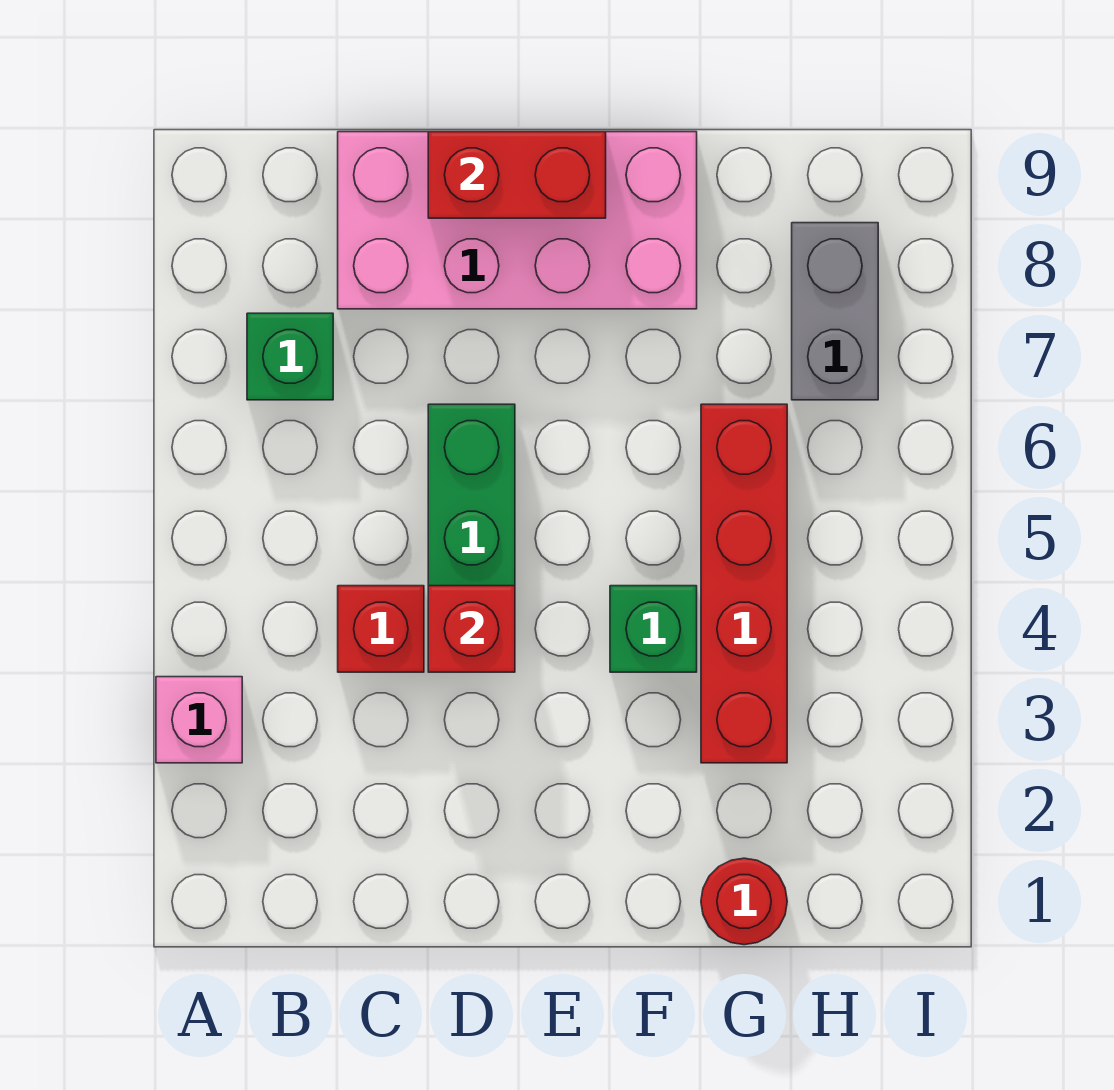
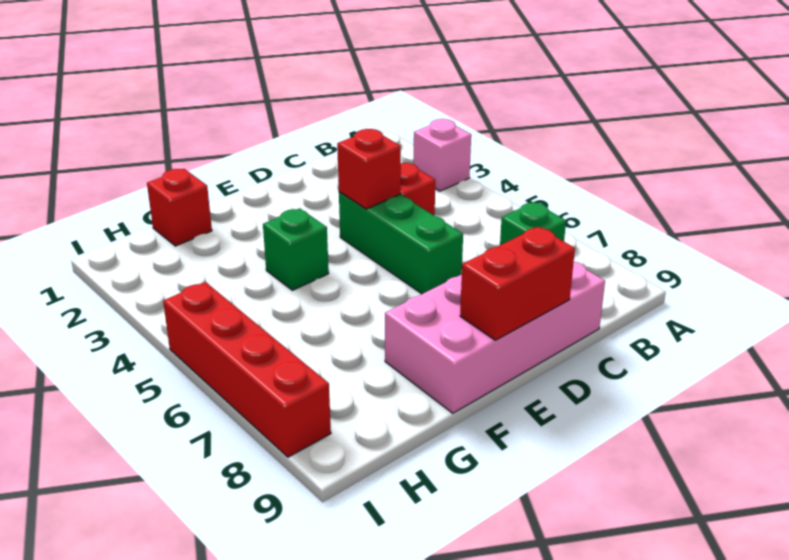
red 1x1 round brick [701,858,787,945] -> red 1x1 brick [147,169,212,246]
red 1x4 brick [701,404,787,763] -> red 1x4 brick moved to [163,282,331,457]
grey 1x2 brick [792,223,878,400] -> none

